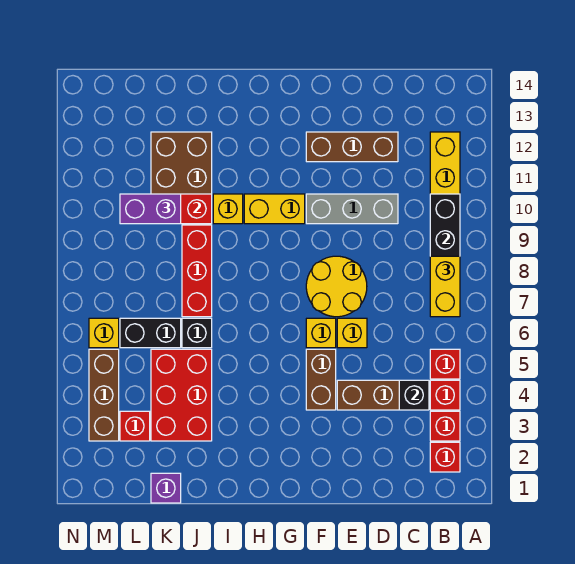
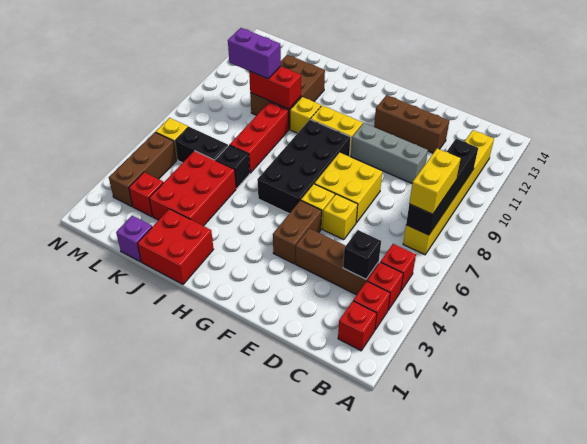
yellow 2x2 round brick [306,256,367,317] -> yellow 2x2 brick [314,153,382,223]
none -> black 2x4 brick [257,120,351,214]
none -> red 2x2 brick [137,209,214,284]

